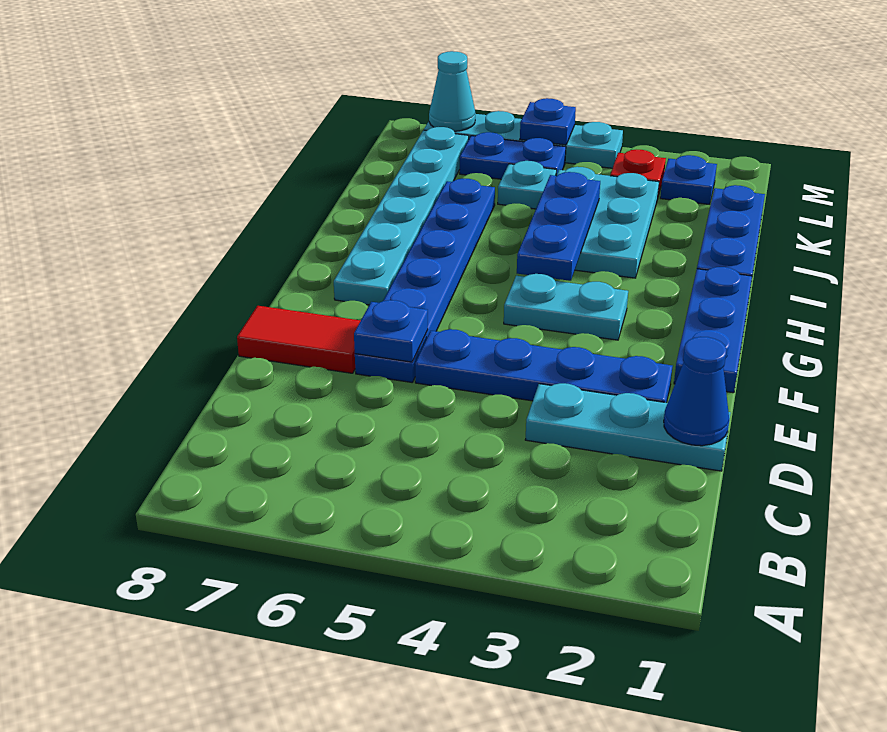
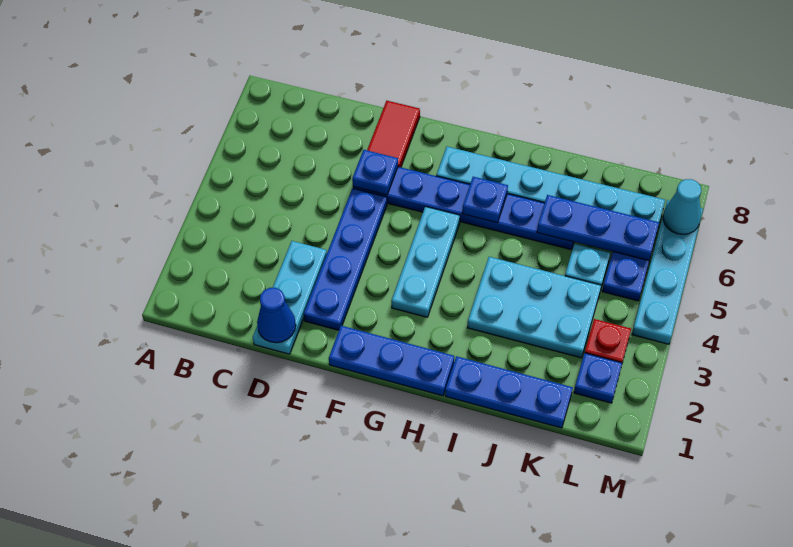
cyan 1x2 plate [504,274,628,340] -> cyan 1x3 plate [391,207,460,317]
blue 1x3 plate [517,172,600,281] -> blue 1x3 plate moved to [537,195,659,261]
blue 1x1 plate [520,98,576,145] -> blue 1x1 plate moved to [462,177,508,223]

